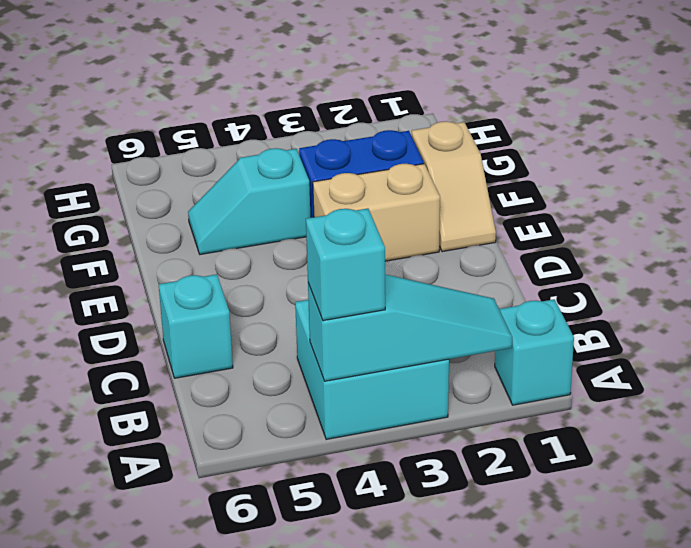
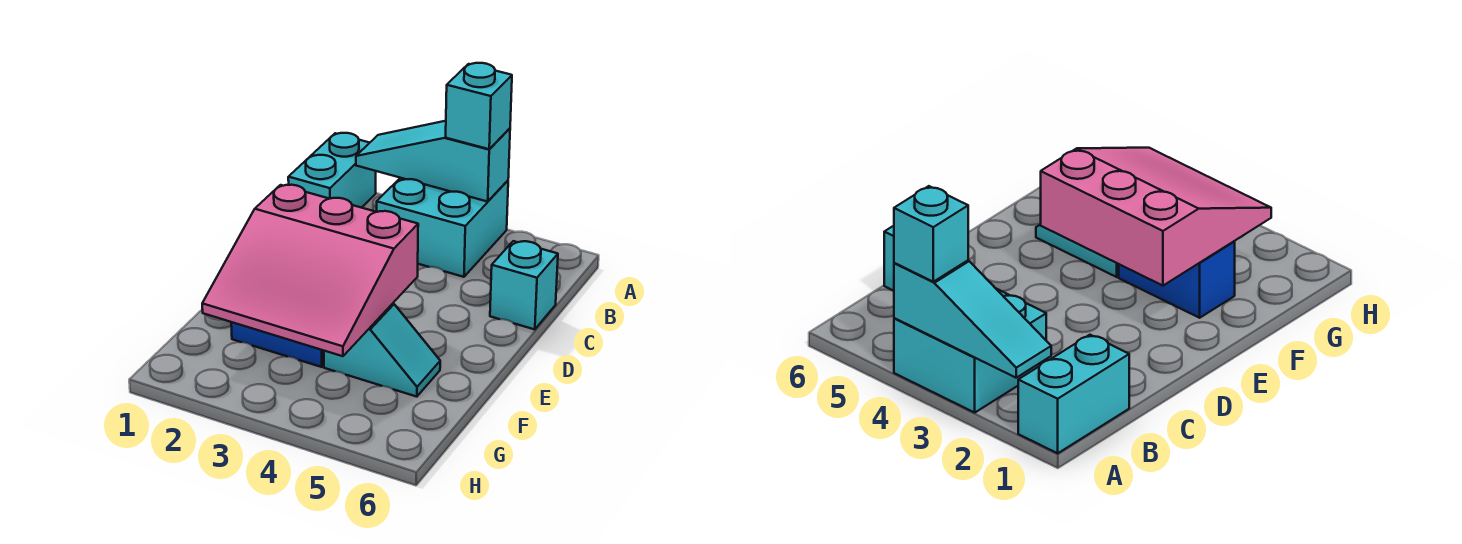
cyan 1x1 brick [495,299,574,405] -> cyan 1x2 brick [288,133,376,208]
tan 1x2 slope [412,121,496,252] -> none
tan 1x2 brick [313,164,440,261] -> none
none -> pink 3x3 slope [202,185,418,356]

